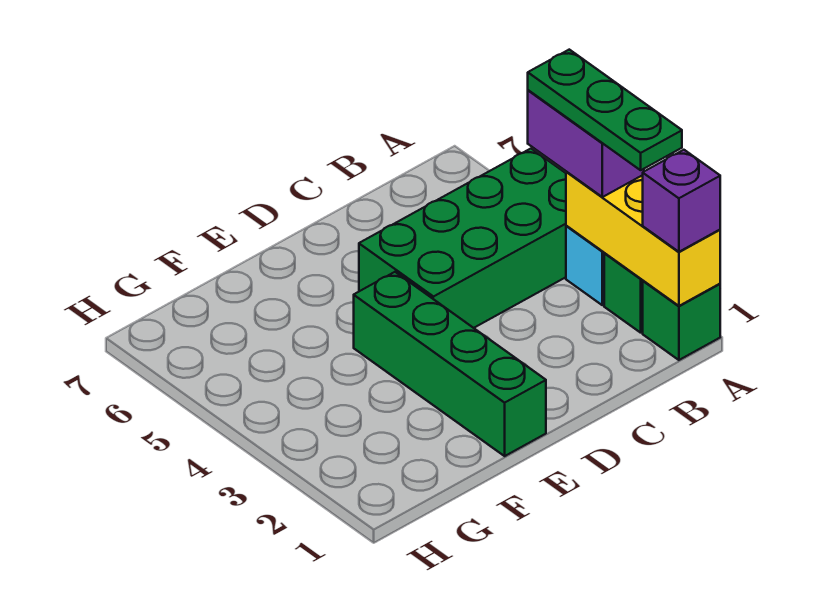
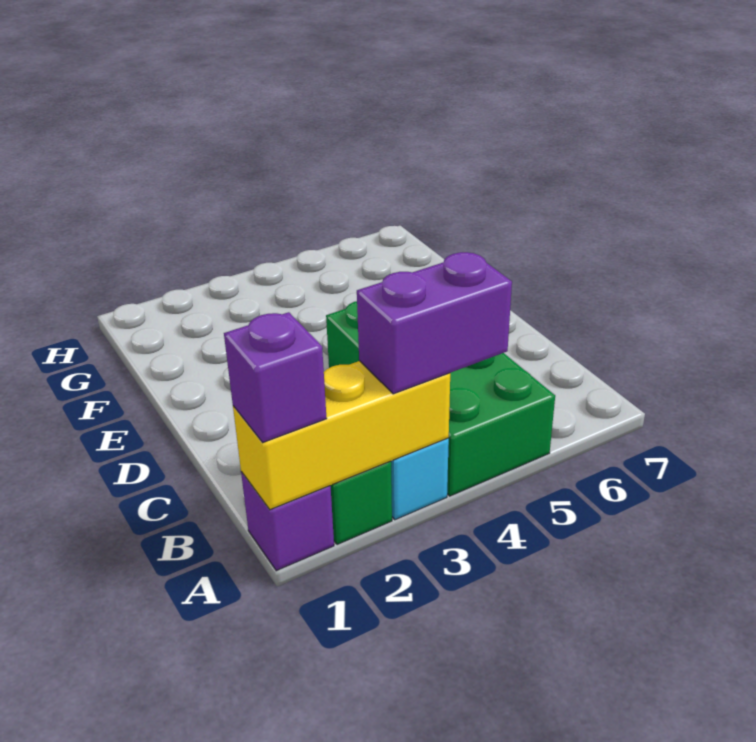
green 1x1 brick [643,281,720,360] -> purple 1x1 brick [241,472,334,571]
green 1x3 plate [528,50,682,170] -> none
green 1x4 brick [354,272,546,456] -> none

